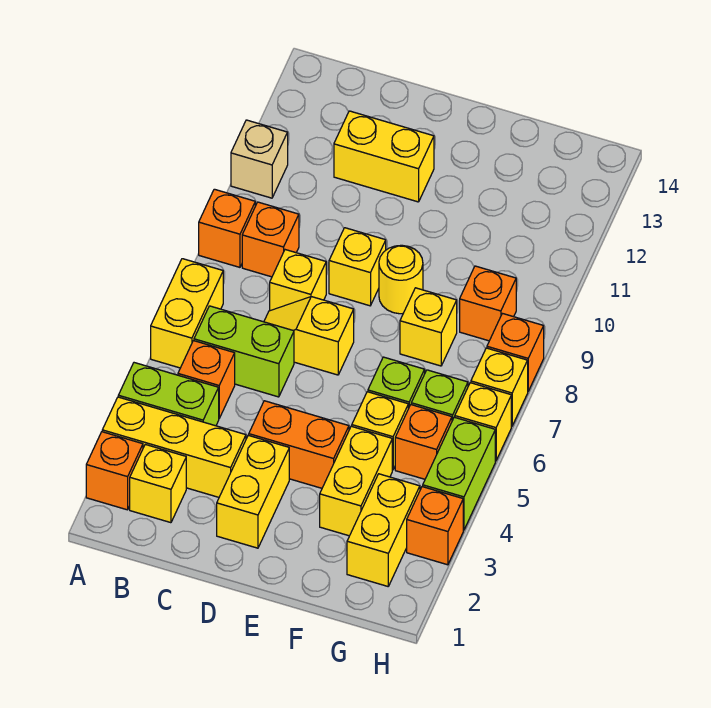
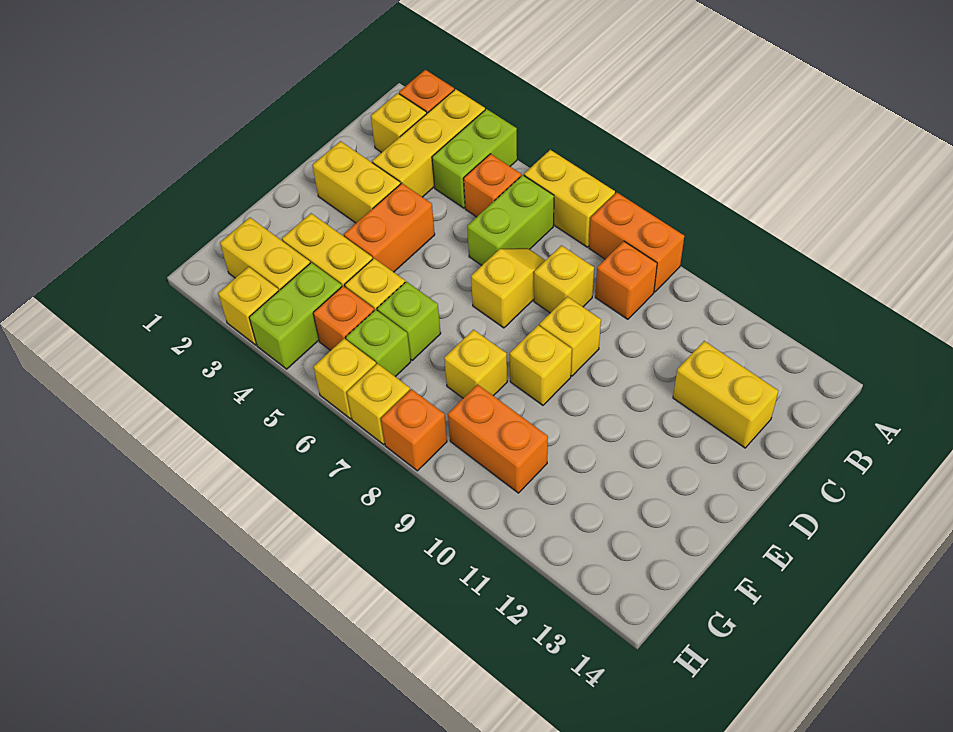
orange 1x1 brick [199,189,255,267] -> orange 1x2 brick [589,193,684,292]
tan 1x1 brick [231,120,288,198] -> none
yellow 1x2 brick [334,111,434,202] -> yellow 1x2 brick turned to [673,341,778,448]
yellow 1x1 round brick [379,245,423,314] -> yellow 1x1 brick [510,325,572,405]
orange 1x1 brick [460,266,516,341] -> orange 1x2 brick [448,384,548,493]
orange 1x1 brick [407,487,463,565] -> yellow 1x1 brick [218,267,279,345]
lime 1x2 brick [423,417,495,530] -> lime 1x2 brick turned to [249,263,342,369]

